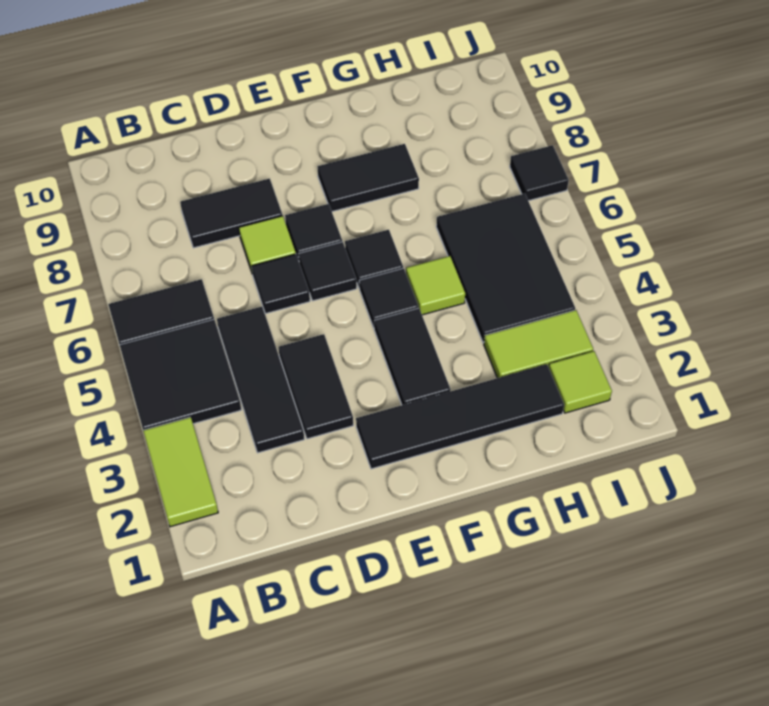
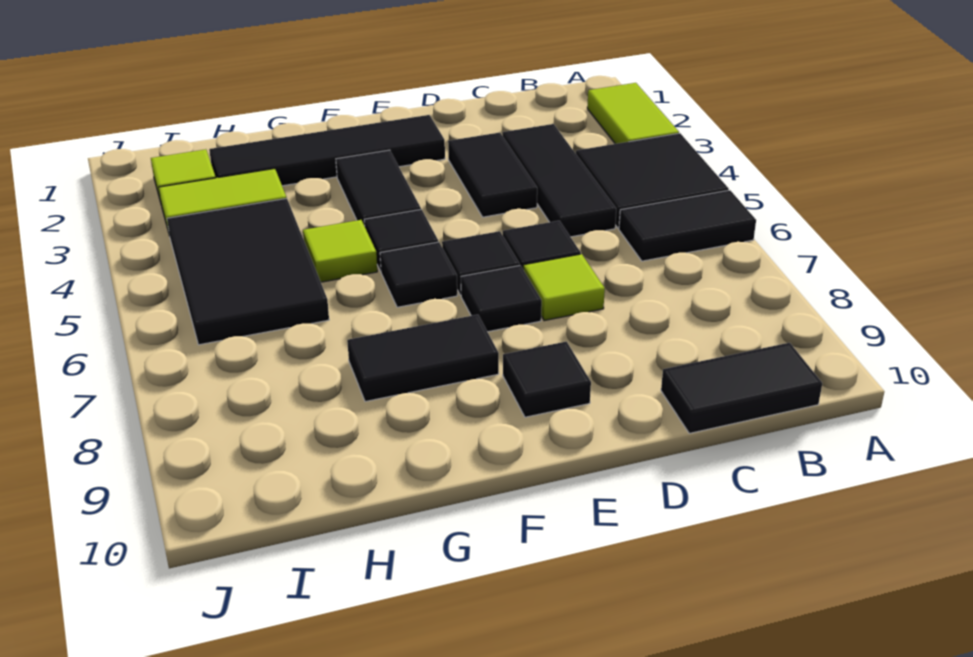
black 1x2 tile [180,179,282,248] -> black 1x2 tile moved to [661,343,822,433]
black 1x1 tile [510,145,569,201] -> black 1x1 tile moved to [503,342,591,417]

